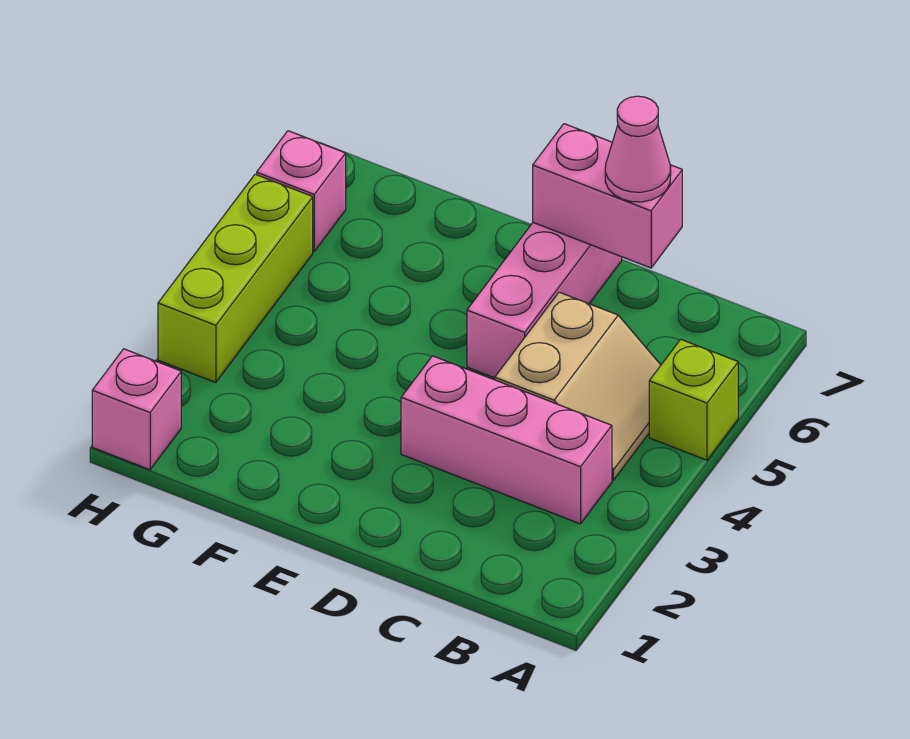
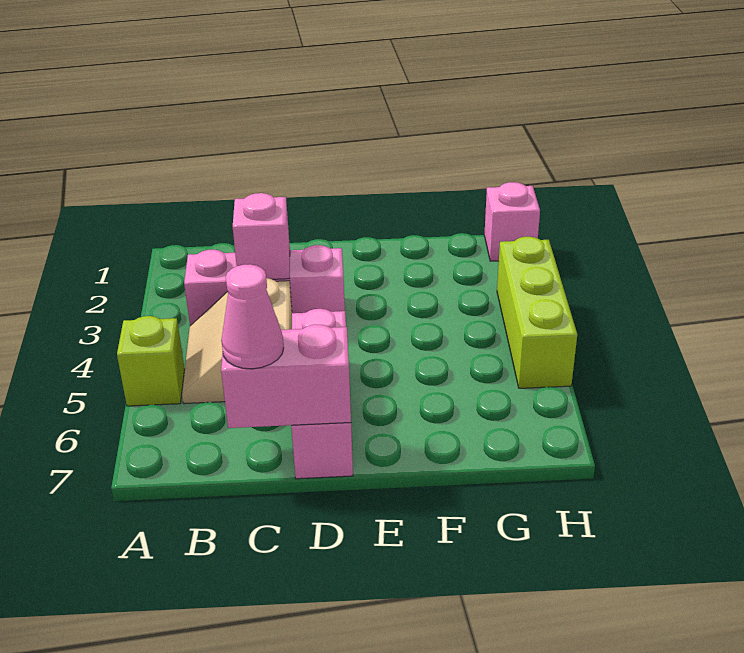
pink 1x1 brick [257,131,346,251] -> pink 1x1 brick moved to [233,193,290,279]

